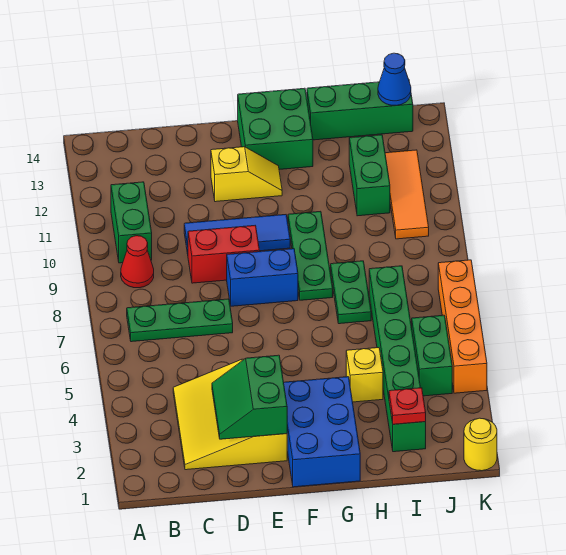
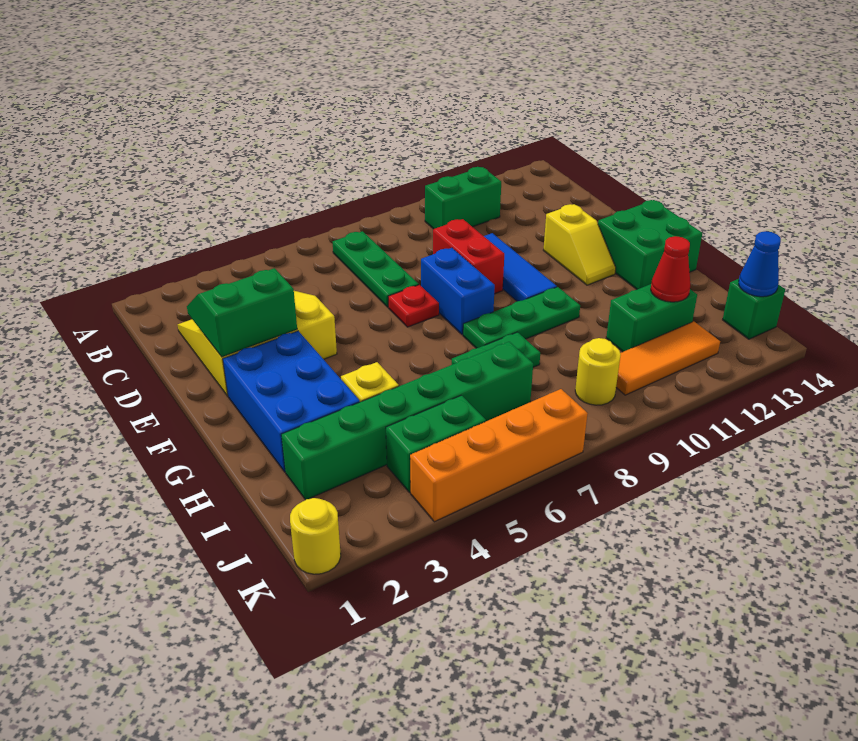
red 1x1 cone [121,236,154,288] -> red 1x1 cone moved to [651,236,690,302]
blue 2x3 brick [284,377,360,487] -> blue 2x3 brick turned to [223,331,360,472]
green 1x3 brick [307,82,413,140] -> green 1x1 brick [723,279,785,339]
red 1x1 plate [389,388,426,424] -> red 1x1 plate moved to [388,285,439,327]
none -> yellow 1x1 round brick [575,338,621,405]

